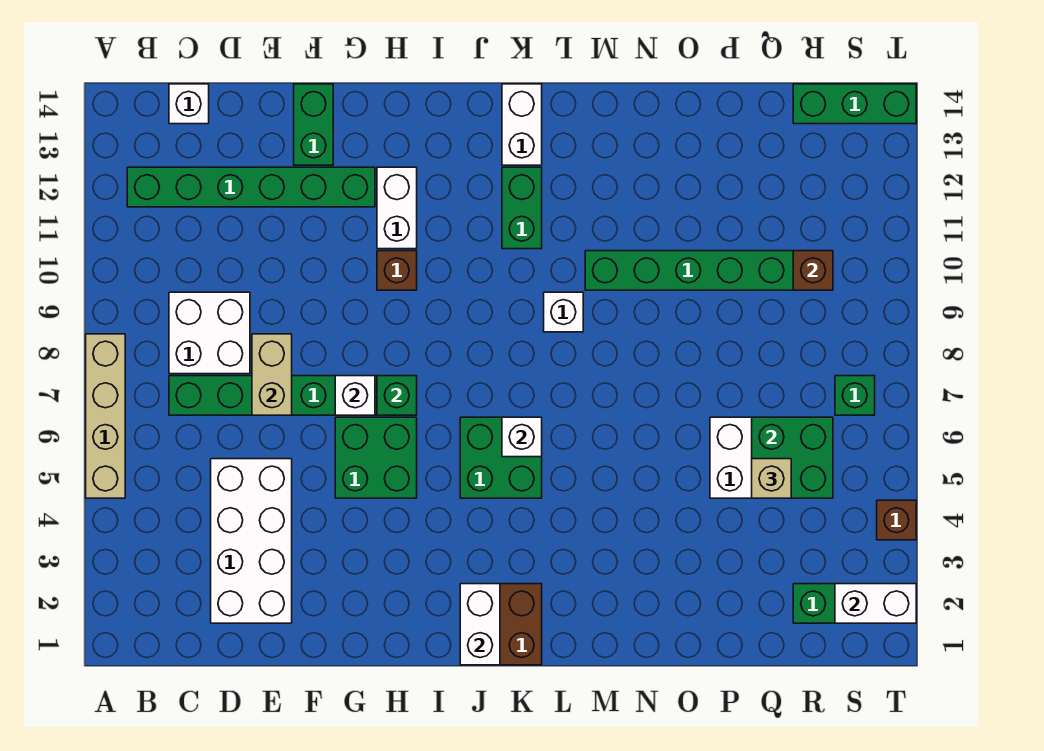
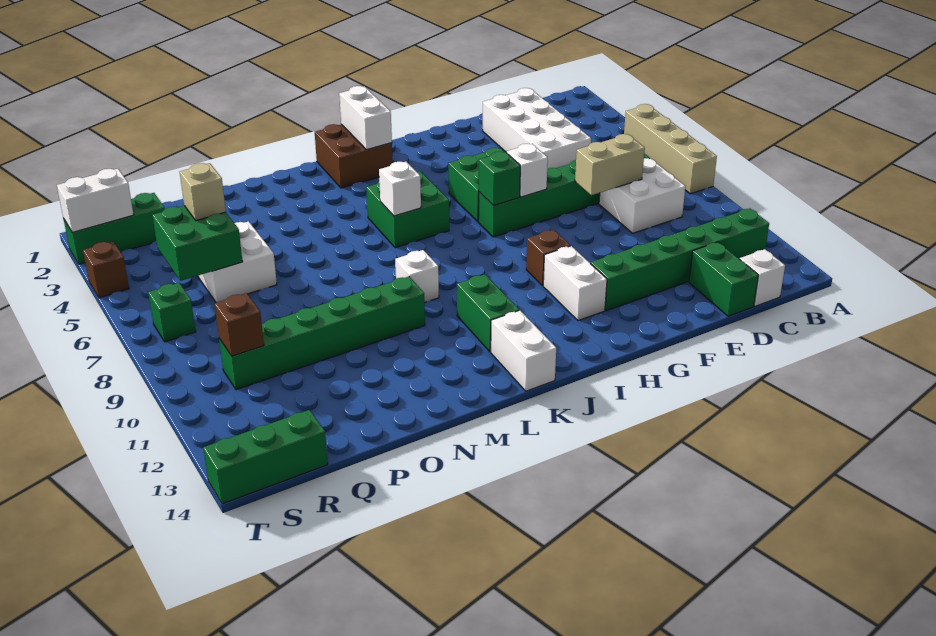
tan 1x2 brick [252,334,292,415] -> tan 1x2 brick turned to [575,134,645,195]
green 1x2 brick [294,84,333,165] -> green 1x2 brick moved to [689,242,758,316]

